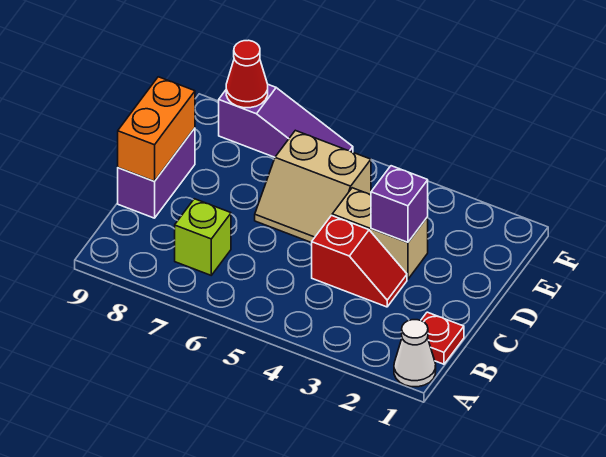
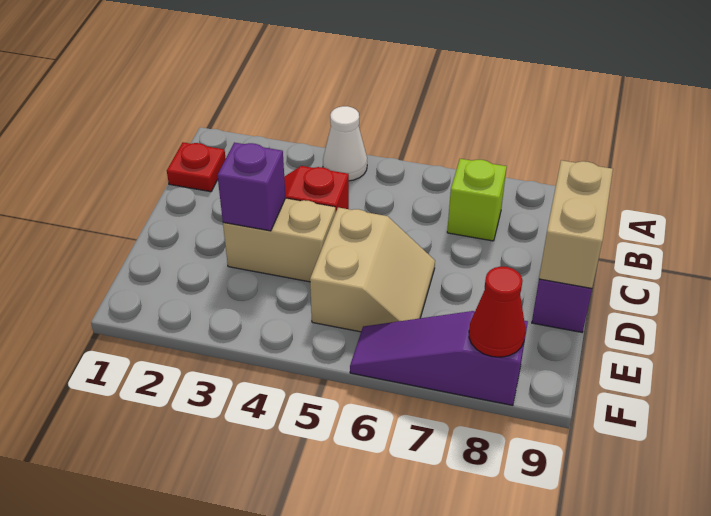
white 1x1 cone [394,320,436,387] -> white 1x1 cone moved to [323,106,367,181]
orange 1x2 brick [118,77,195,181] -> tan 1x2 brick [539,160,613,288]
tan 2x2 slope [255,130,371,243] -> tan 2x2 slope turned to [310,208,435,332]

